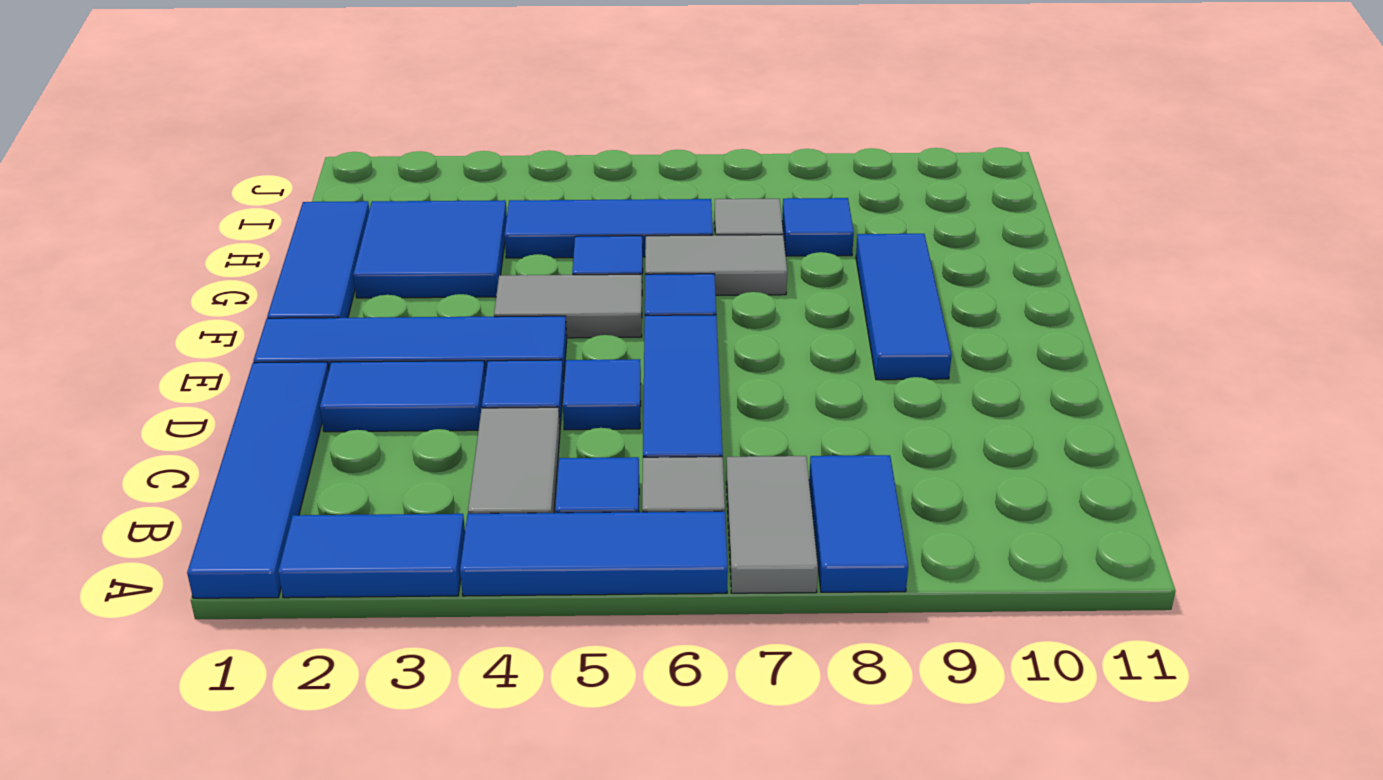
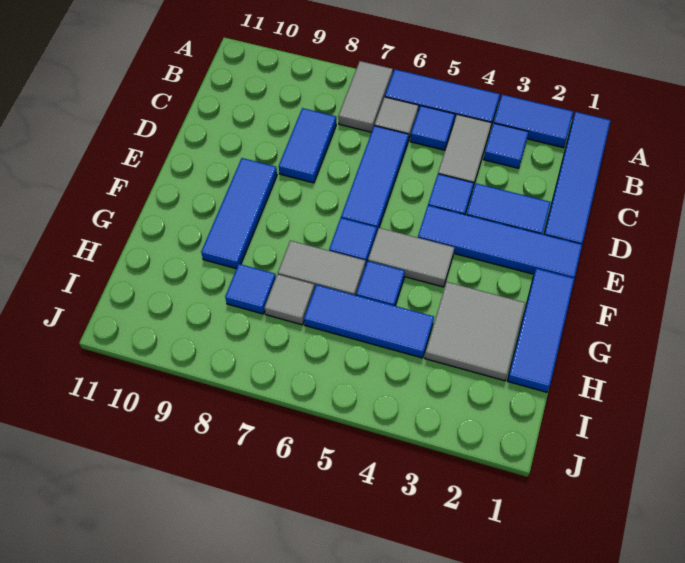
blue 1x2 tile [809,455,908,592] -> blue 1x2 tile moved to [279,108,336,183]
blue 1x1 tile [563,359,641,430] -> blue 1x1 tile moved to [484,123,528,168]
blue 2x2 tile [353,200,507,298] -> grey 2x2 tile [425,282,525,381]

